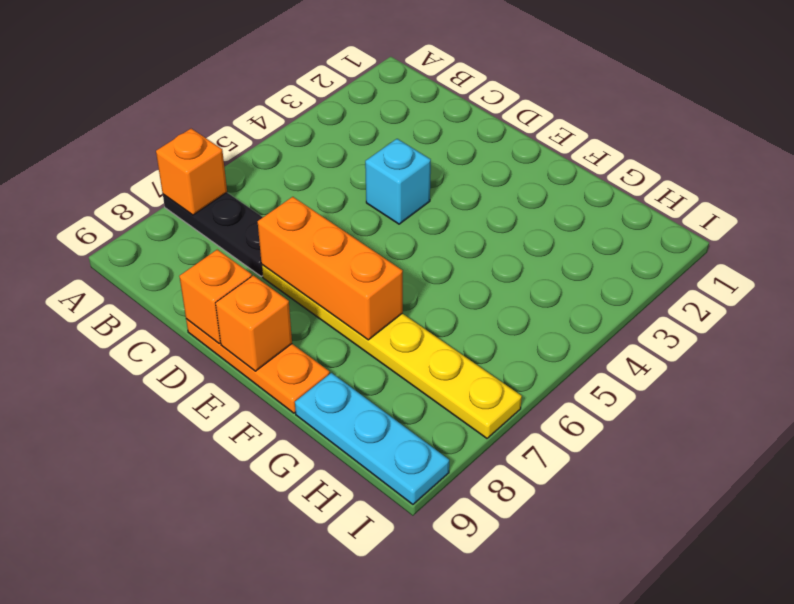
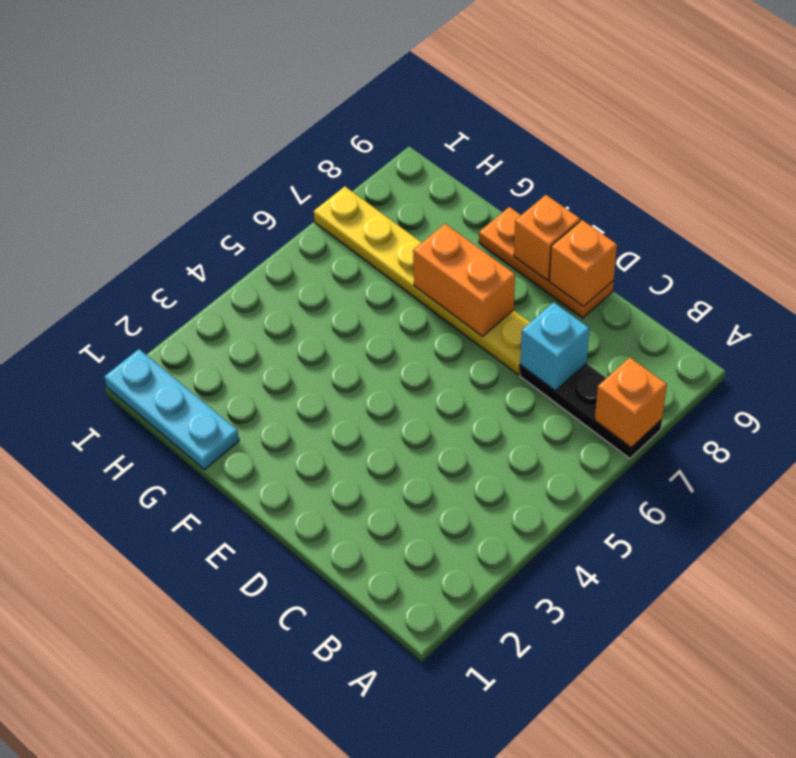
cyan 1x1 brick [365,139,431,224] -> cyan 1x1 brick moved to [520,302,589,391]
orange 1x3 brick [258,197,403,340] -> orange 1x2 brick [413,224,515,337]
cyan 1x3 plate [295,373,449,504] -> cyan 1x3 plate moved to [104,349,239,470]

